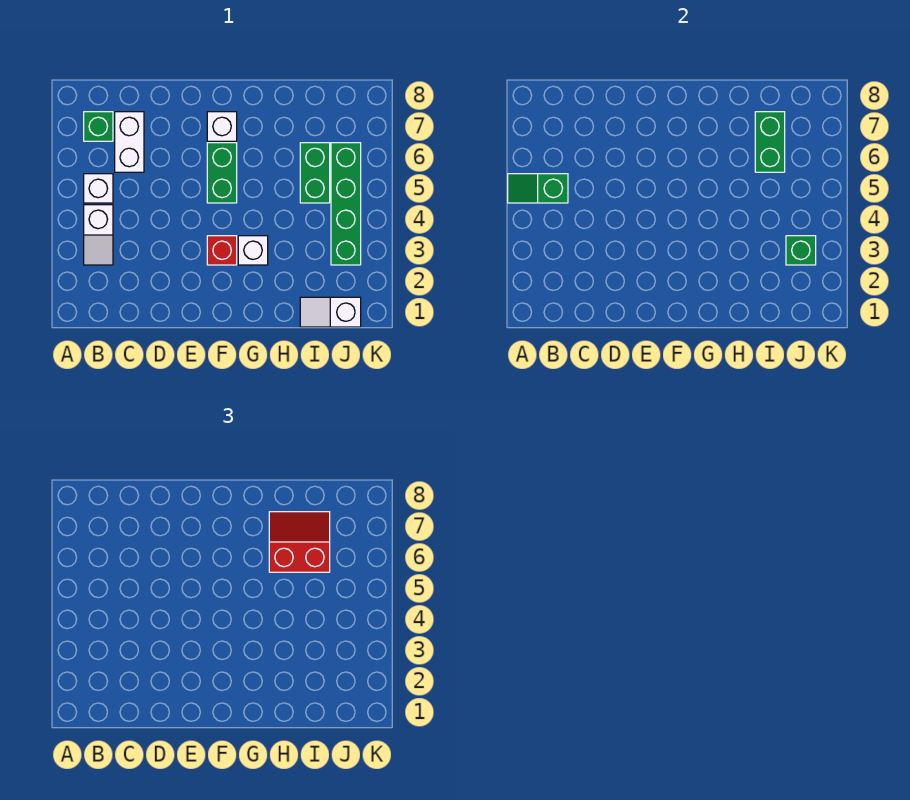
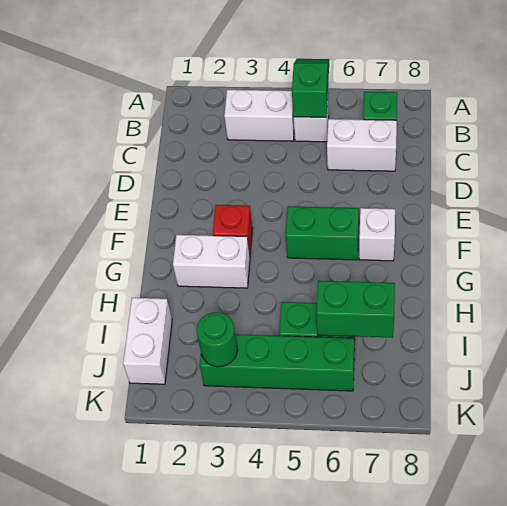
white 1x2 slope [84,205,113,265] -> white 1x2 brick [224,90,294,141]
white 1x1 brick [238,236,268,265] -> white 1x2 brick [173,235,250,288]
red 2x2 slope [269,512,330,572] -> none
white 1x2 slope [300,297,361,327] -> white 1x2 brick [123,298,172,384]
green 1x1 brick [786,236,816,265] -> green 1x1 round brick [197,312,238,367]

